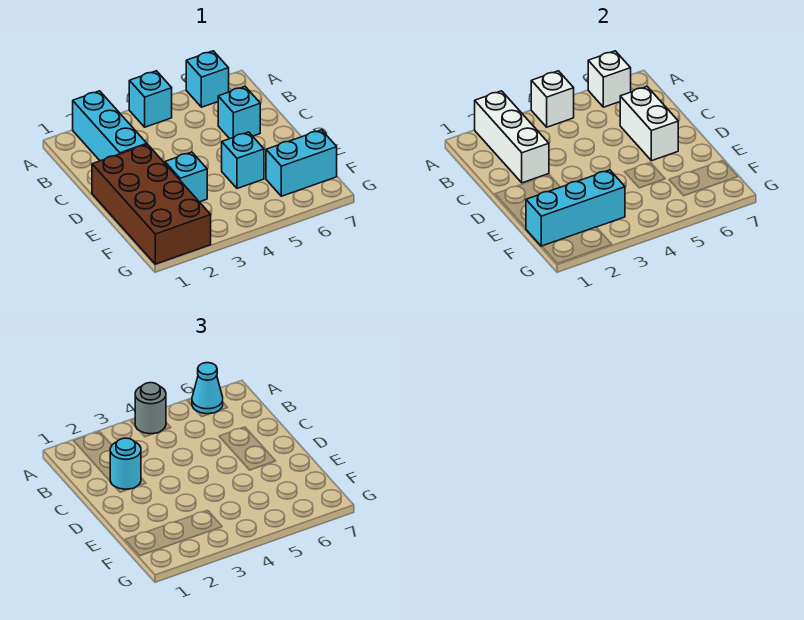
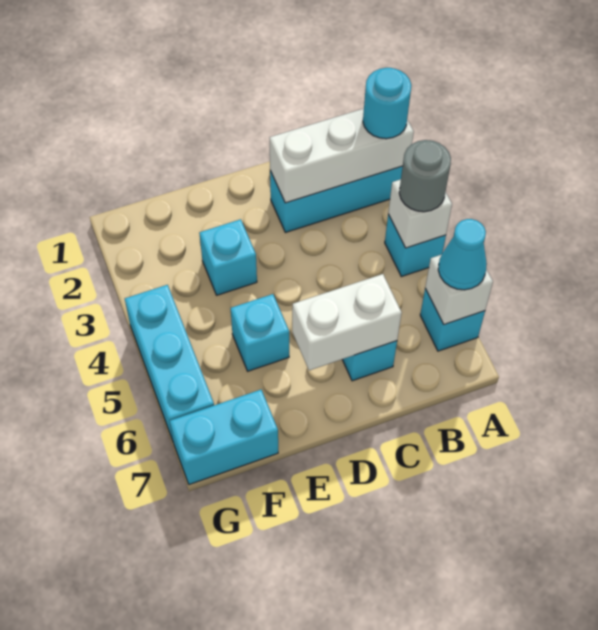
cyan 1x1 round brick [110,438,141,489] -> cyan 1x1 round brick moved to [363,68,411,139]
brown 2x4 brick [92,144,211,264] -> none
cyan 1x3 brick [526,170,625,246] -> cyan 1x3 brick moved to [125,285,214,440]
cyan 1x2 brick [266,130,337,196] -> cyan 1x2 brick turned to [170,390,278,485]

